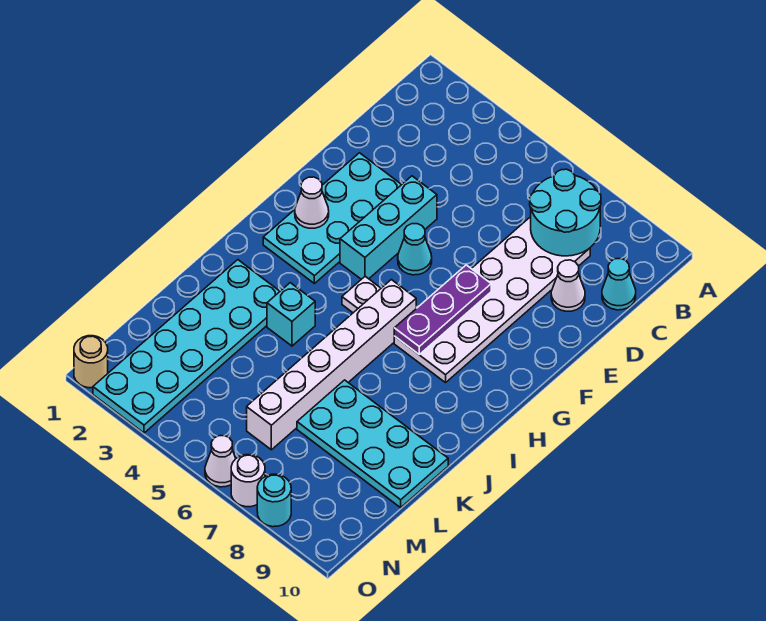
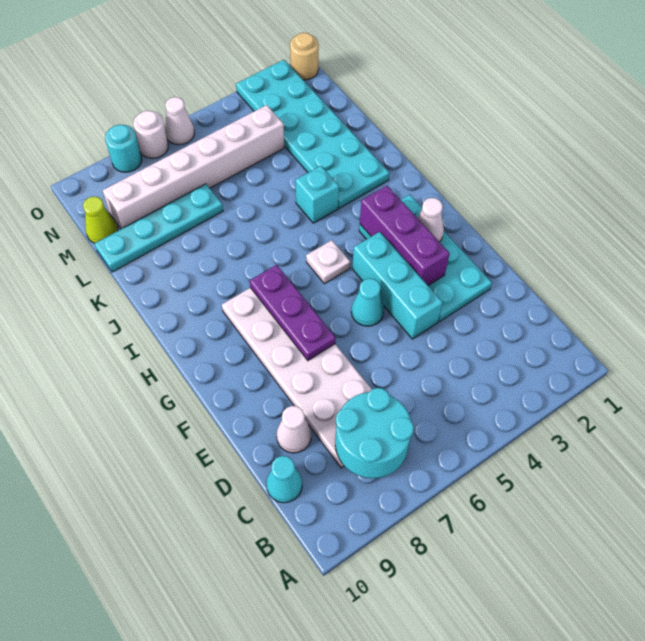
none -> purple 1x3 brick [360,186,450,285]
white 1x6 brick [247,280,416,450] -> white 1x6 brick turned to [102,105,284,229]
cyan 2x4 plate [297,380,448,508] -> cyan 1x4 plate [94,184,223,272]
none -> lime 1x1 cone [83,196,118,243]

